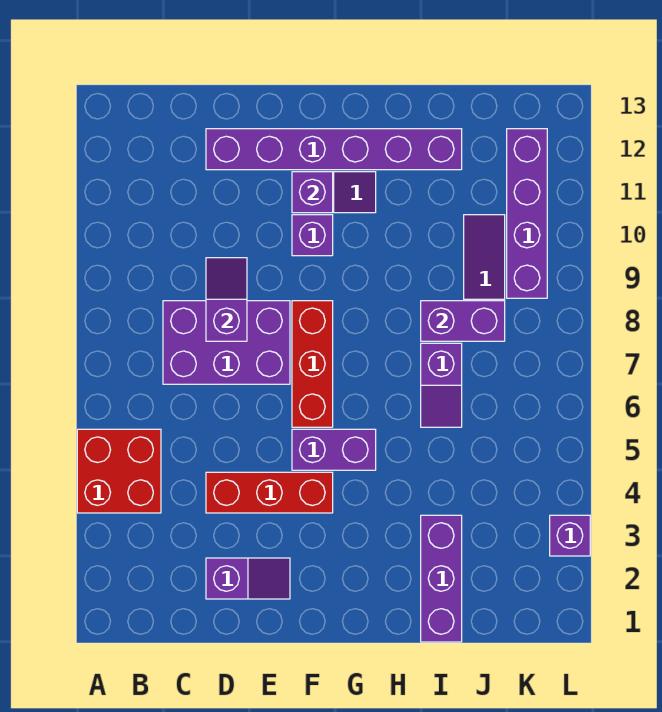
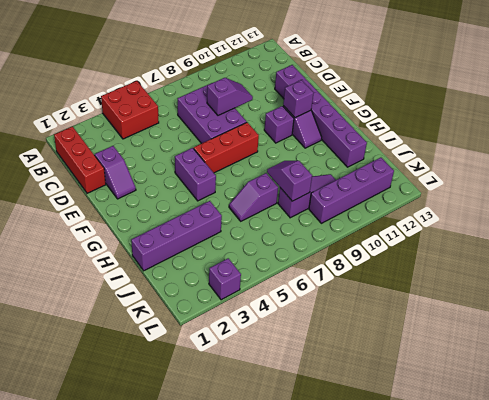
red 1x3 brick [206,472,333,513] -> red 1x3 brick moved to [54,126,106,193]
purple 1x3 brick [421,515,462,642] -> purple 1x4 brick [131,201,222,271]
purple 1x2 brick [421,301,505,341] -> purple 1x2 slope [267,161,312,201]

